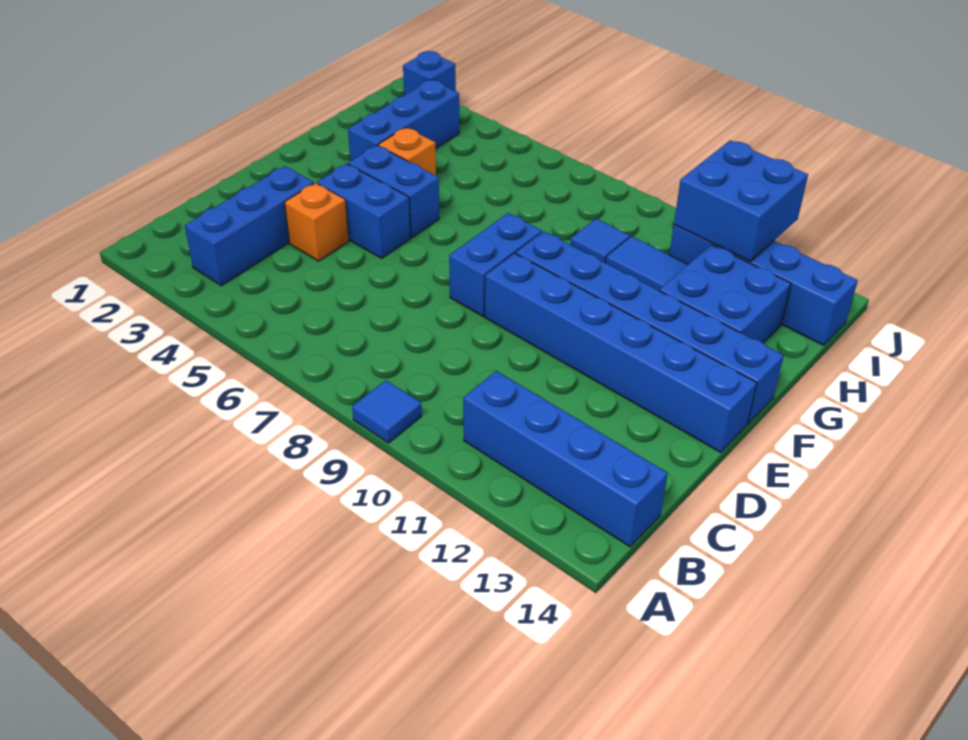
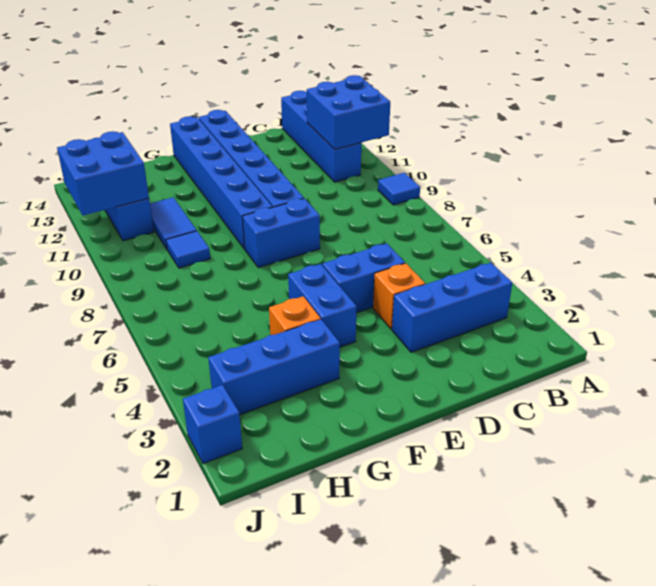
blue 1x2 brick [317,164,410,258] -> blue 1x2 brick turned to [323,243,405,313]
blue 2x2 brick [659,245,791,343] -> blue 2x2 brick moved to [307,75,390,149]

